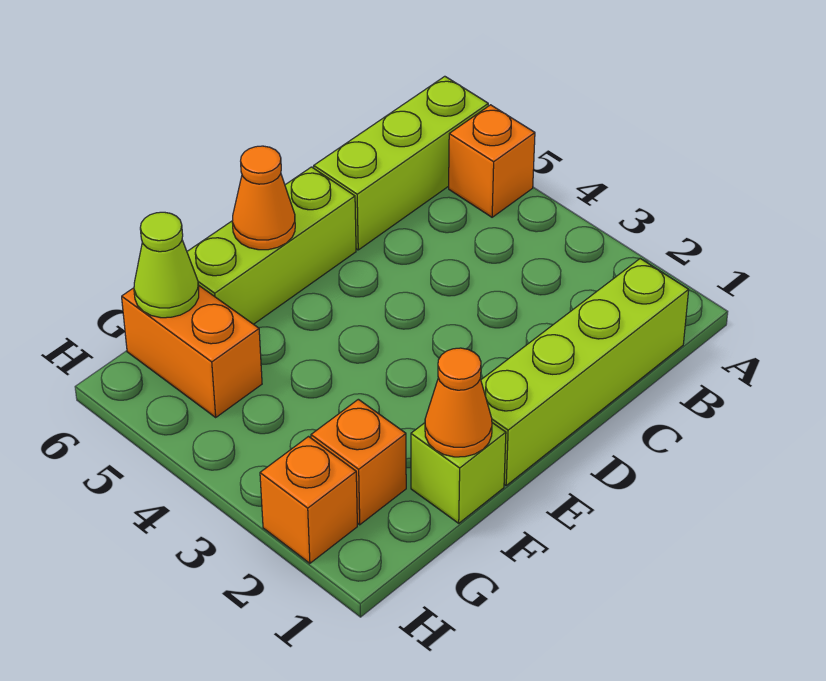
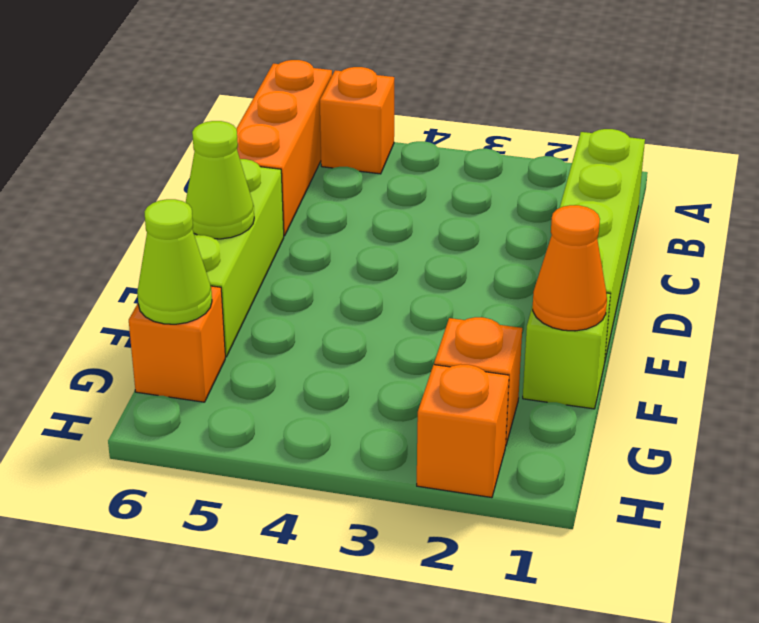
lime 1x3 brick [314,76,488,250] -> orange 1x3 brick [236,60,332,236]
orange 1x1 cone [232,146,295,250] -> lime 1x1 cone [186,121,254,239]
orange 1x2 brick [122,285,262,417] -> orange 1x1 brick [129,286,225,402]

